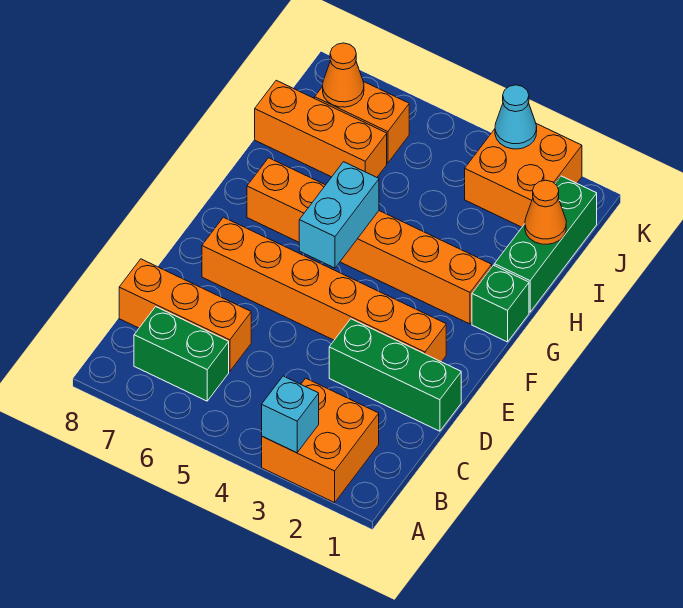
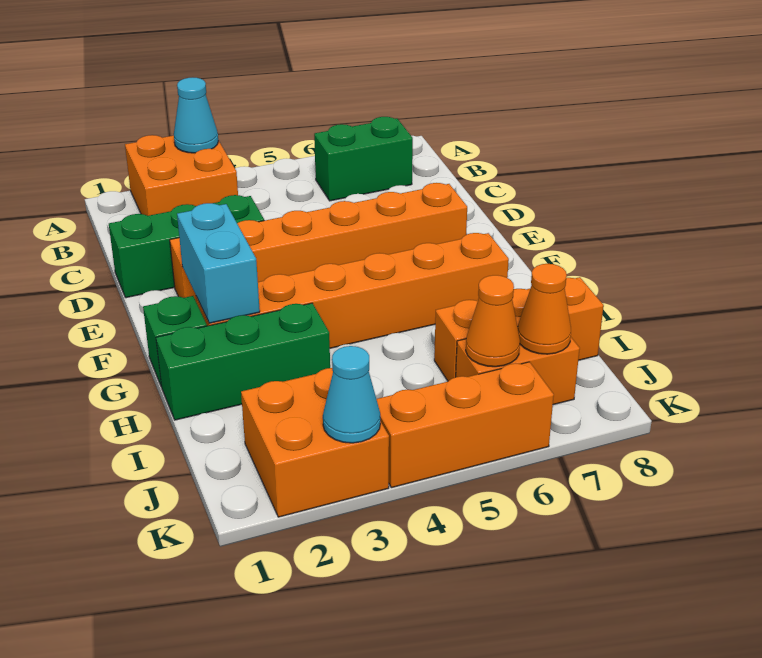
cyan 1x1 brick [262,376,319,453] -> cyan 1x1 cone [174,77,218,153]
orange 1x3 brick [119,259,251,371] -> orange 1x3 brick moved to [377,362,554,488]
cyan 1x2 brick [299,162,379,268] -> cyan 1x2 brick moved to [177,203,260,323]
green 1x3 brick [494,176,597,312] -> green 1x3 brick turned to [156,303,330,420]
orange 1x1 cone [525,180,566,244] -> orange 1x1 cone moved to [466,275,520,367]

